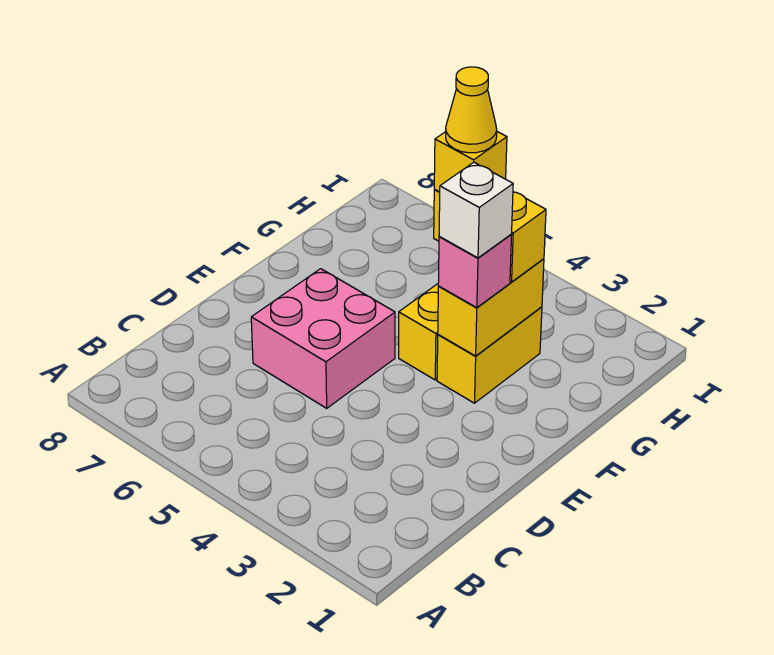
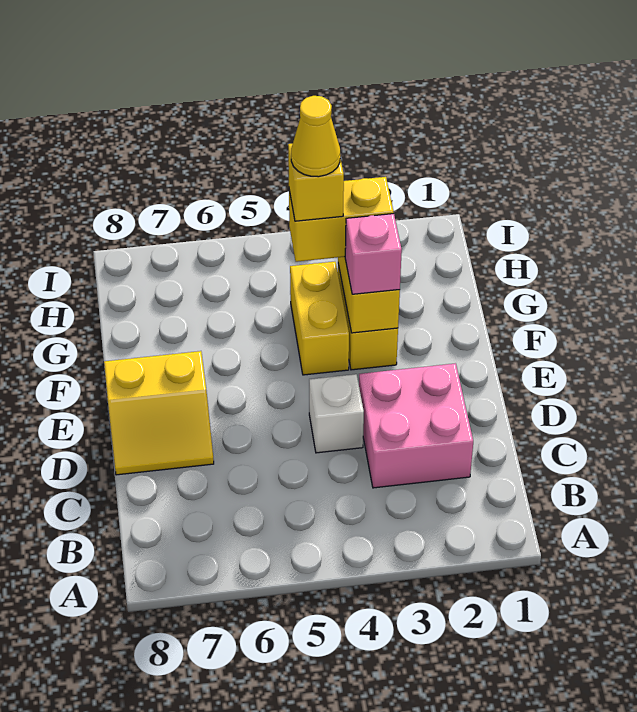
pink 2x2 brick [251,269,395,408] -> pink 2x2 brick moved to [359,363,473,488]
none -> yellow 2x2 slope [104,351,214,475]
white 1x1 brick [439,162,513,258] -> white 1x1 brick moved to [309,374,364,453]

